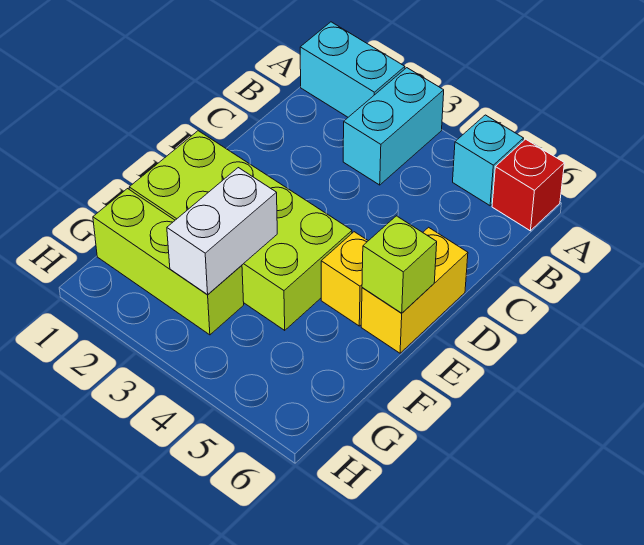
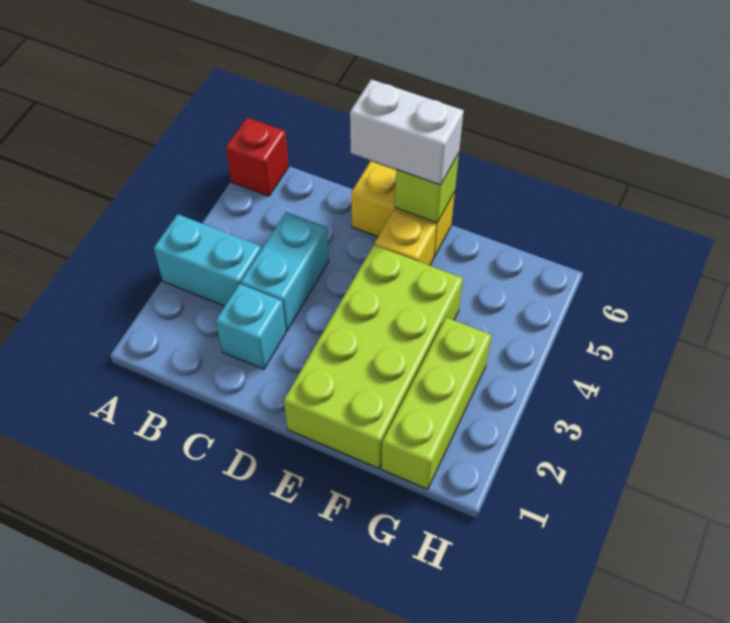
cyan 1x2 brick [300,22,405,117] -> cyan 1x2 brick moved to [241,212,329,331]
cyan 1x1 brick [453,115,524,206] -> cyan 1x1 brick moved to [216,284,286,369]
white 1x2 brick [167,168,277,295] -> white 1x2 brick moved to [350,79,464,185]

